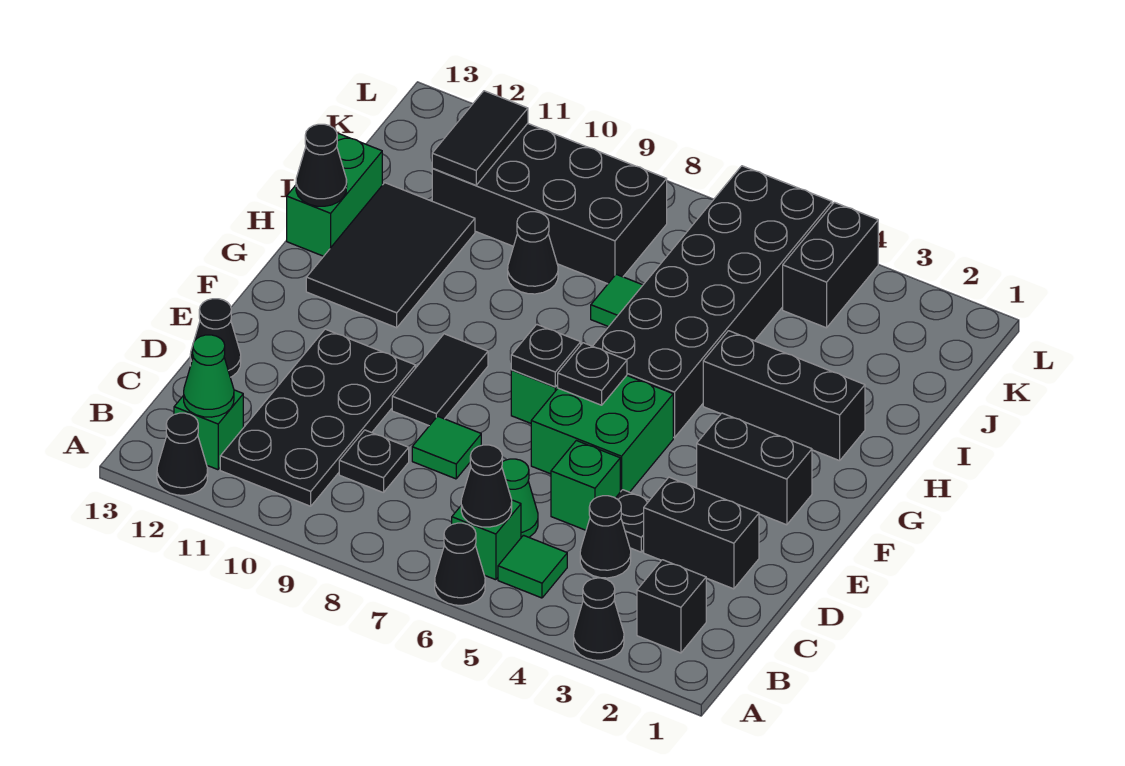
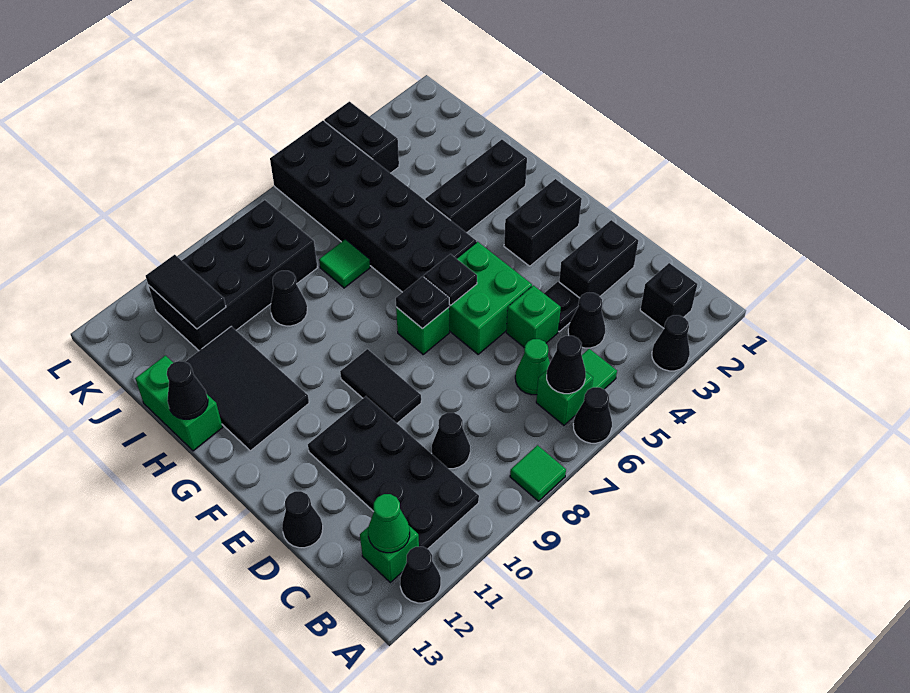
black 1x1 plate [339,430,409,493] -> black 1x1 cone [432,413,470,469]
green 1x1 tile [412,416,481,479] -> green 1x1 tile moved to [510,445,566,501]

